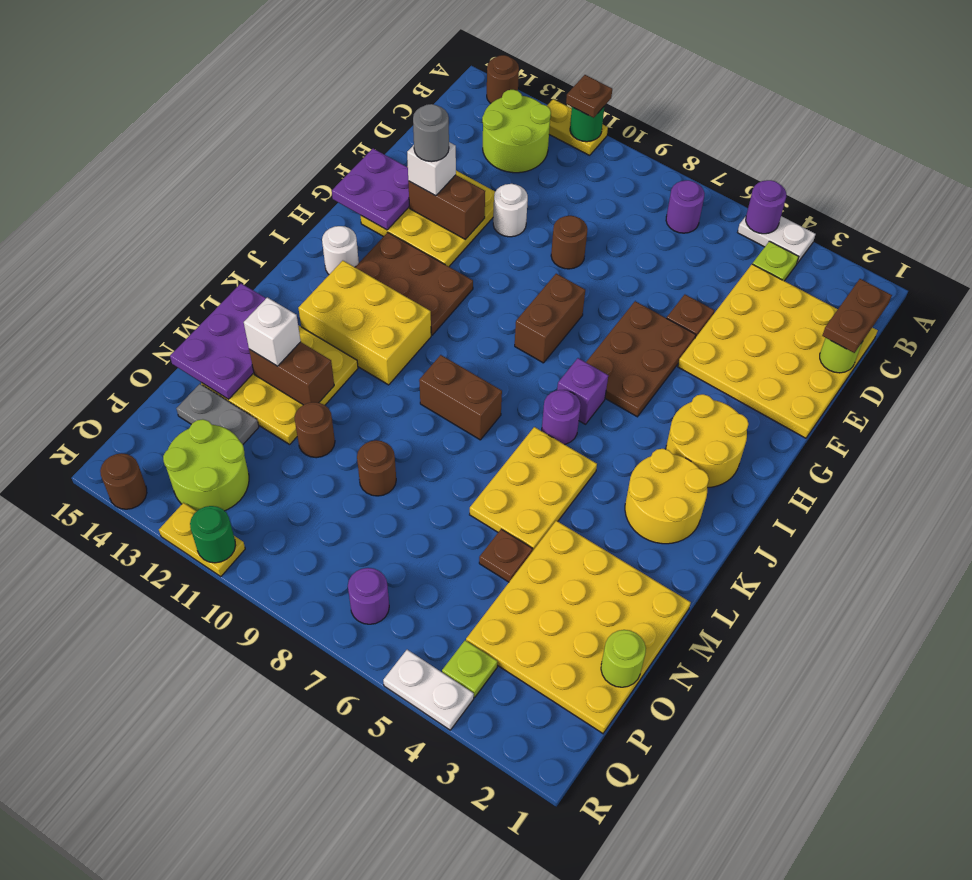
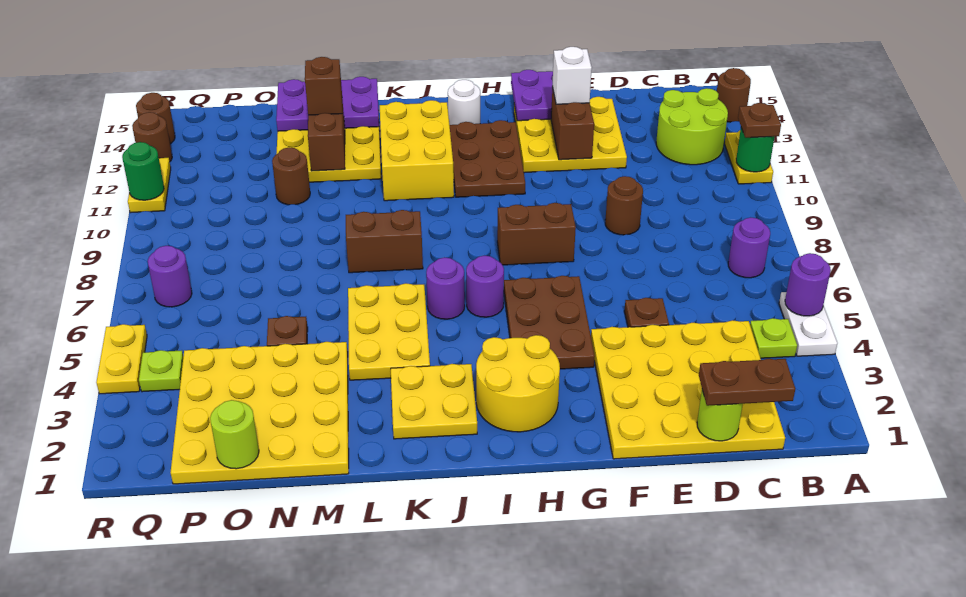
white 1x1 round brick [493,184,528,237] -> none
brown 2x3 plate [586,301,696,417] -> brown 2x3 plate turned to [504,276,595,369]
grey 1x1 round brick [413,104,449,162] -> none
purple 1x1 brick [557,358,608,424] -> purple 1x1 round brick [466,256,504,317]
yellow 2x2 round brick [625,449,709,544] -> yellow 2x2 plate [391,364,477,439]
yellow 2x3 plate [470,427,597,551] -> yellow 2x3 plate turned to [348,283,430,380]
brown 1x2 brick [419,355,502,440] -> brown 1x2 brick turned to [346,210,423,273]
white 1x1 brick [244,297,301,366] -> brown 1x1 brick [305,57,342,115]
brown 1x1 round brick [357,440,396,496] -> brown 1x1 round brick moved to [132,112,172,161]
grey 1x2 plate [176,384,259,444] -> none
lime 2x2 round brick [163,419,249,511] -> none
white 1x2 plate [383,650,474,730] -> yellow 1x2 plate [96,324,147,394]

